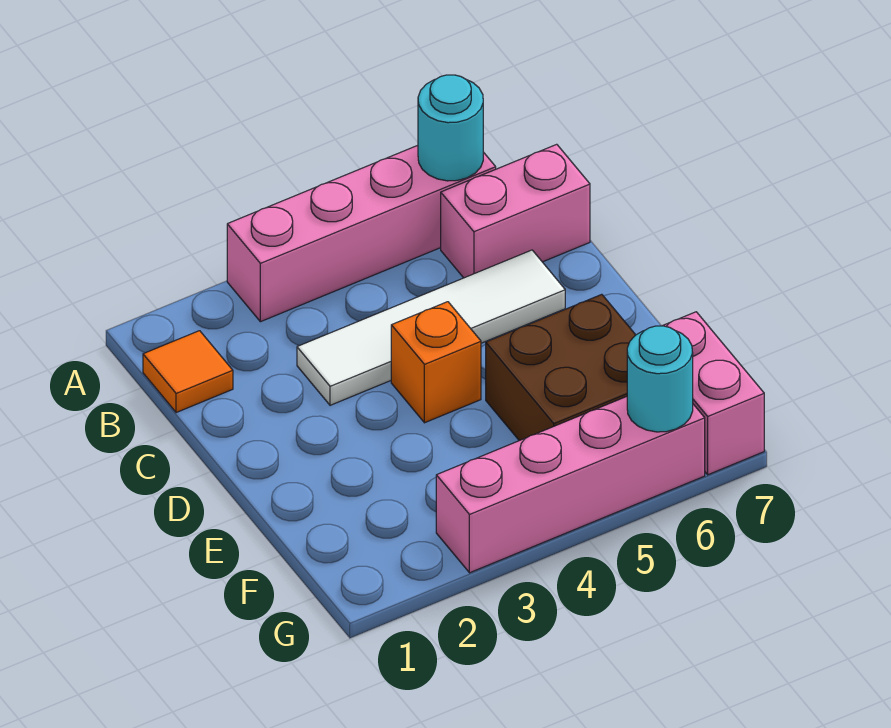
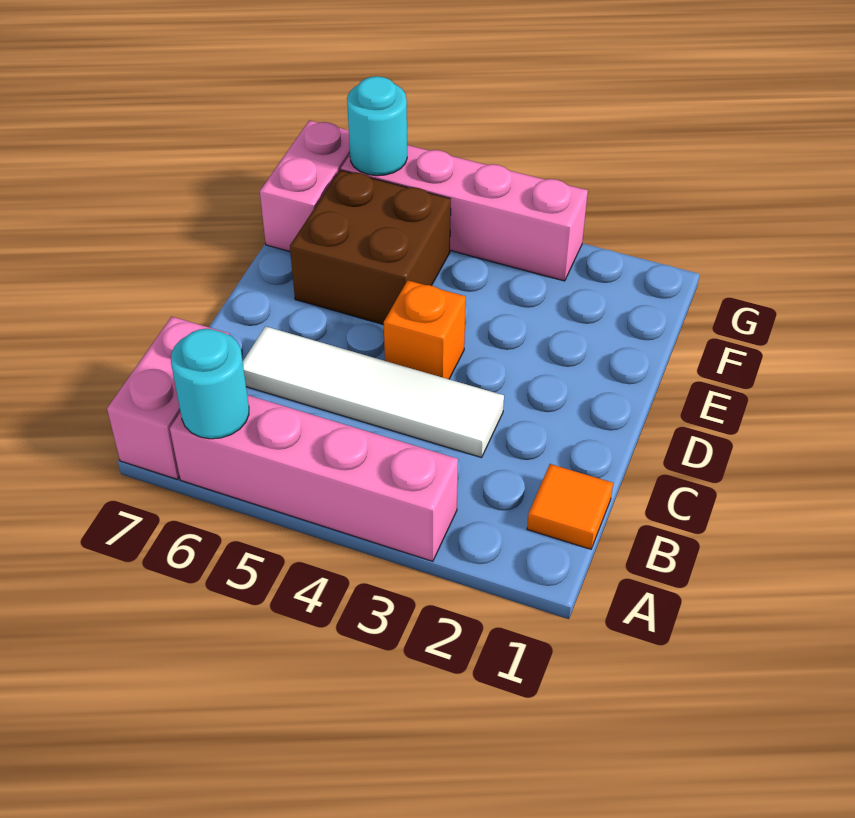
pink 1x2 brick [441,144,590,278] -> pink 1x2 brick turned to [107,317,229,479]

